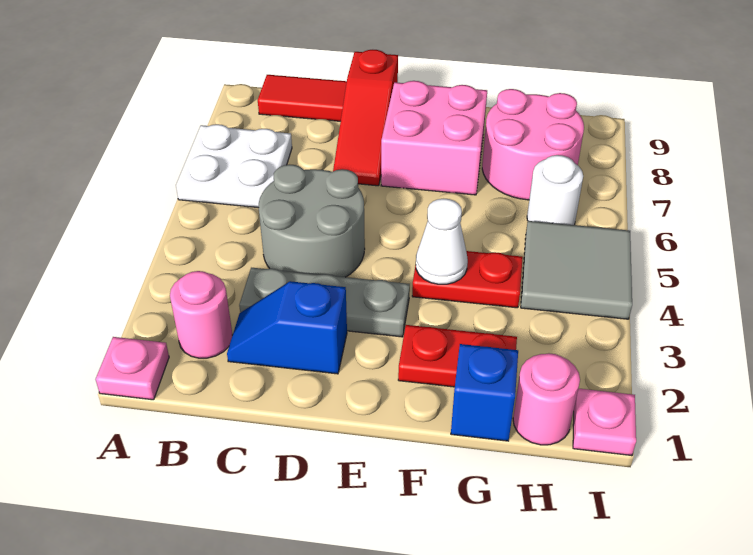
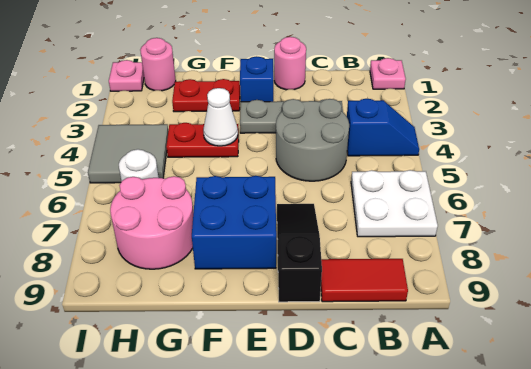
pink 1x1 round brick [170,271,232,358] -> pink 1x1 round brick moved to [274,37,306,90]
blue 1x2 slope [227,281,347,374] -> blue 1x2 slope moved to [347,99,419,156]
red 1x3 slope [333,50,398,186] -> black 1x3 slope [277,204,322,302]
pink 2x2 brick [381,81,487,195] -> blue 2x2 brick [192,176,276,269]
blue 1x1 brick [451,344,518,441] -> blue 1x1 brick moved to [240,56,273,102]

